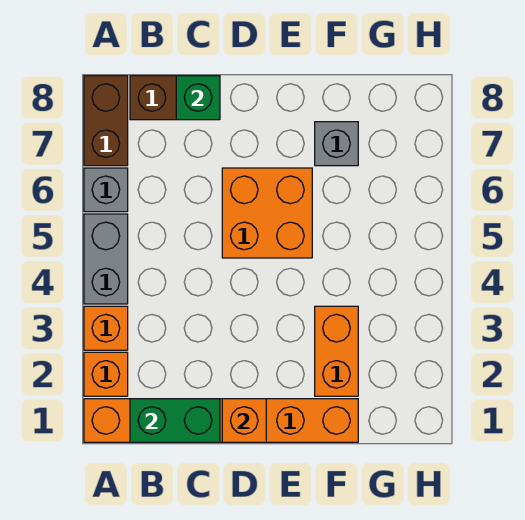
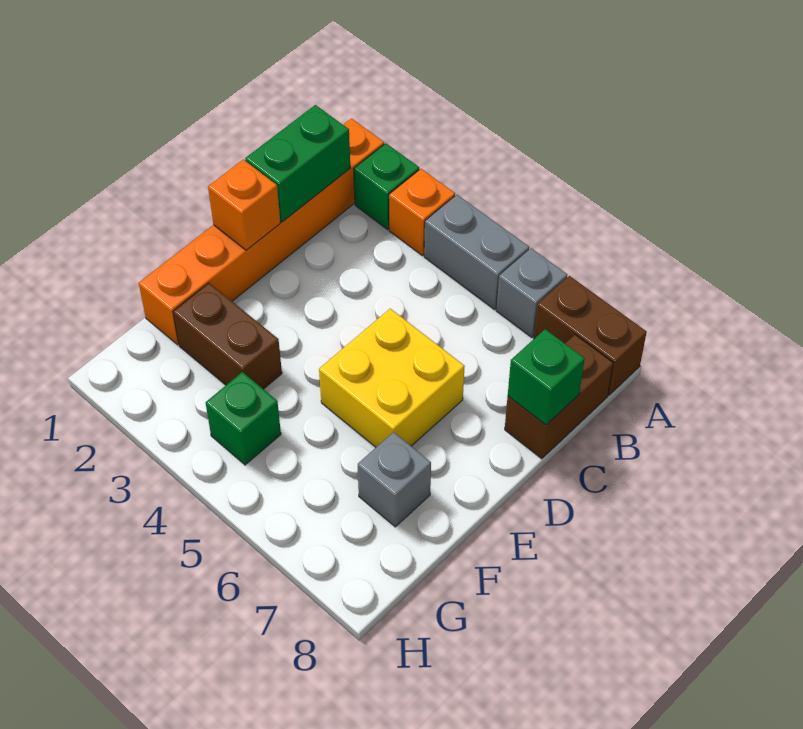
orange 1x1 brick [84,352,128,396] -> green 1x1 brick [354,143,419,229]
orange 2x2 brick [222,168,312,258] -> yellow 2x2 brick [319,309,465,447]
orange 1x2 brick [315,306,358,396] -> brown 1x2 brick [173,283,282,389]
none -> green 1x1 brick [206,372,281,465]

